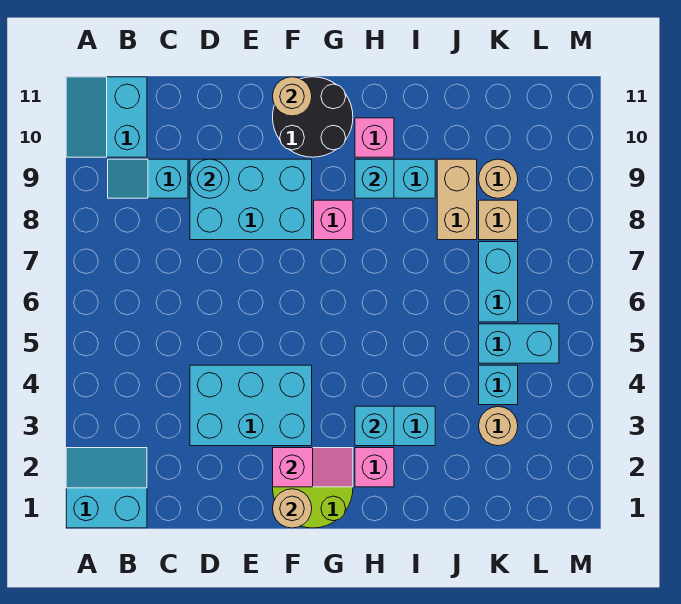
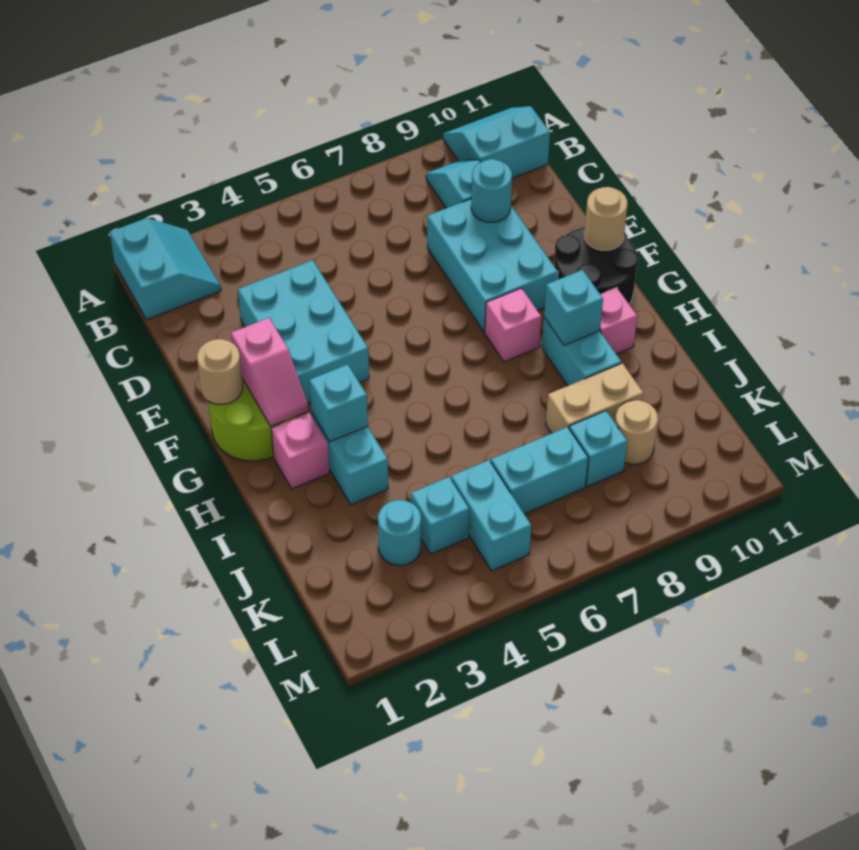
tan 1x1 round brick [479,407,518,446] -> cyan 1x1 round brick [378,500,421,565]
tan 1x1 brick [479,200,518,240] -> cyan 1x1 brick [569,411,627,487]

